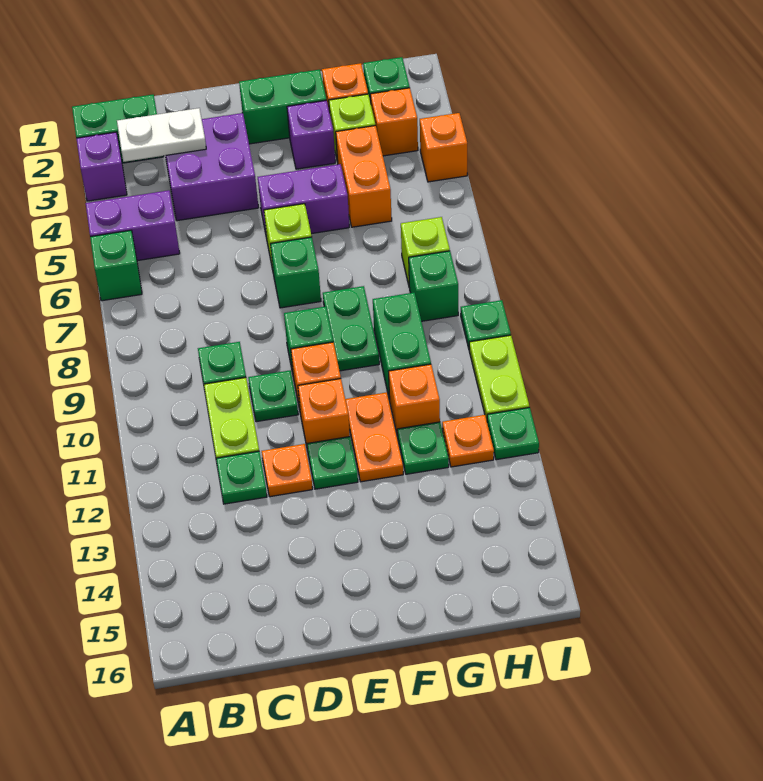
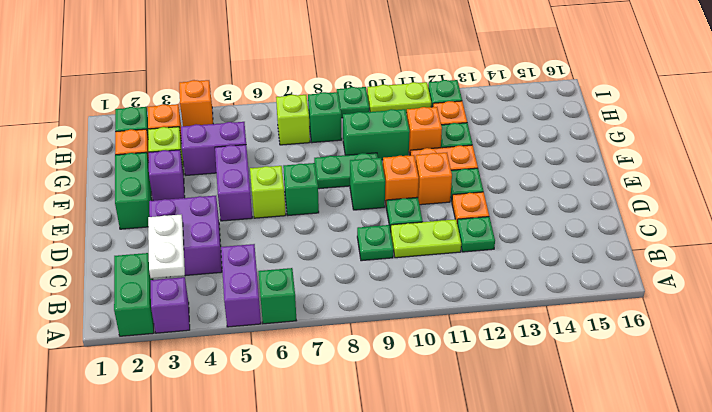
orange 1x2 brick [336,126,392,227] -> purple 1x2 brick [181,122,246,175]

